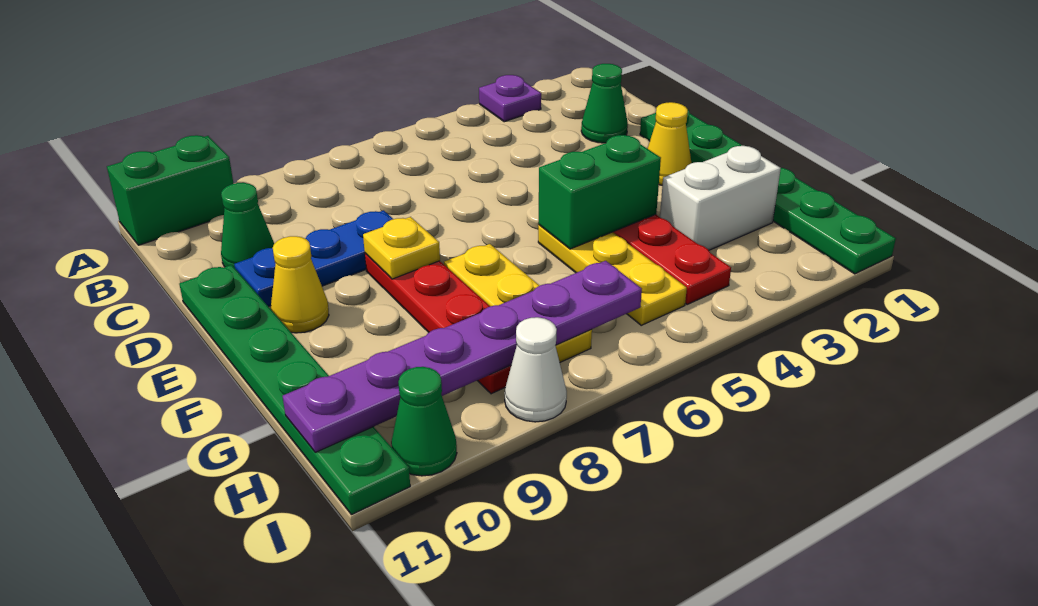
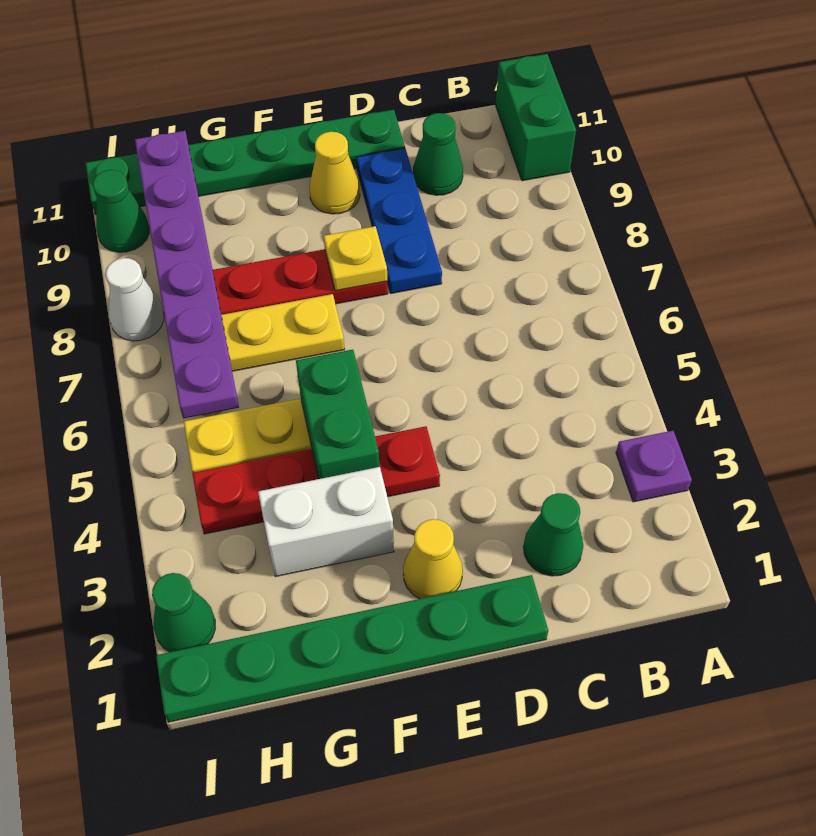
white 1x2 brick [660,146,781,250] -> white 1x2 brick turned to [258,467,394,577]
none -> green 1x1 cone [152,573,215,652]

